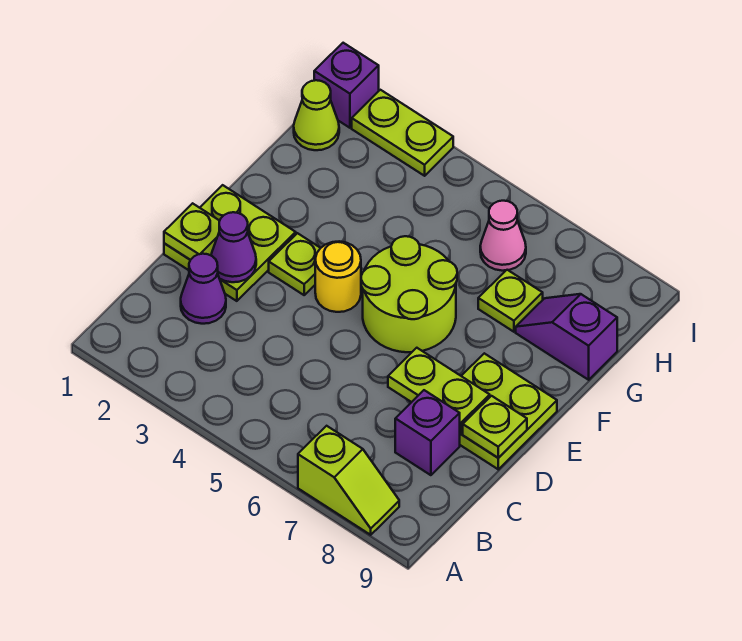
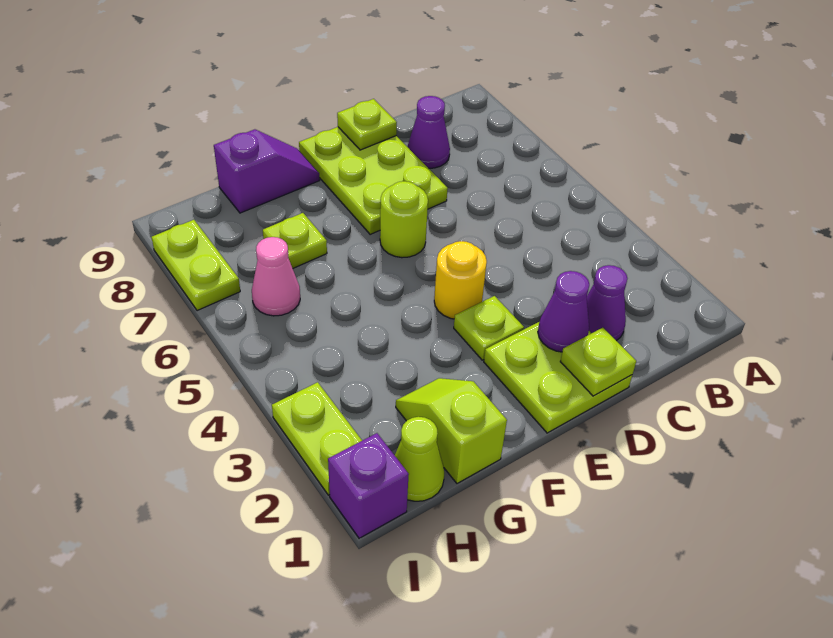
lime 1x2 slope [298,426,399,535] -> lime 1x2 slope moved to [396,378,507,483]
purple 1x1 brick [395,390,460,475] -> purple 1x1 cone [407,96,450,168]
lime 1x2 plate [388,348,490,434] -> lime 1x2 plate moved to [151,220,240,311]
lime 2x2 plate [460,353,557,469] -> lime 2x3 plate [299,127,448,234]
lime 2x2 round brick [361,236,457,352] -> lime 1x1 round brick [380,181,428,258]
purple 1x2 slope [516,294,617,380] -> purple 1x2 slope turned to [214,129,320,213]

